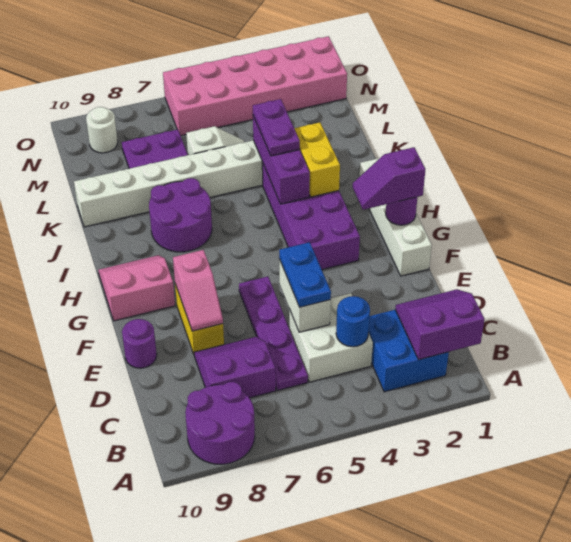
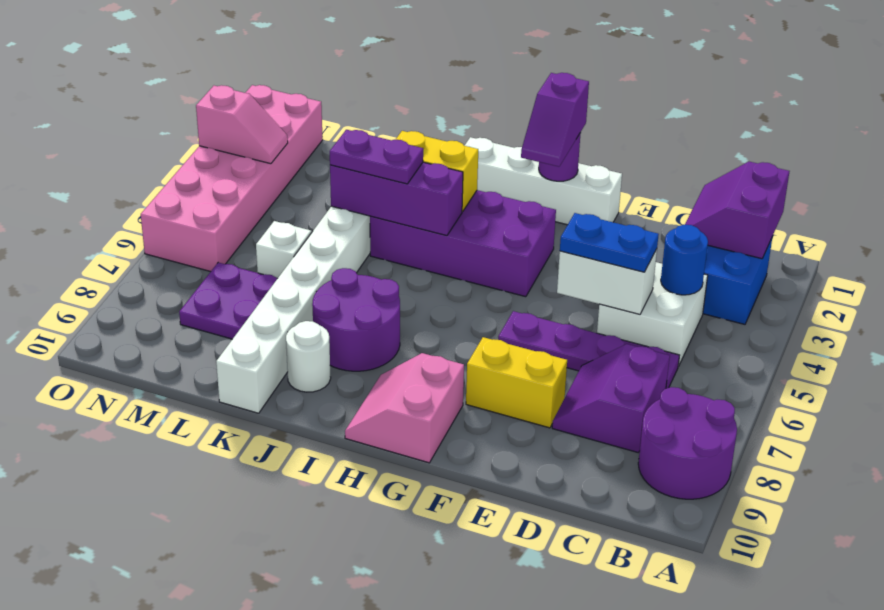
pink 1x2 slope [173,250,223,331] -> pink 1x2 slope moved to [196,85,288,164]
purple 1x1 round brick [122,319,157,368] -> none
white 1x1 round brick [86,107,118,153] -> white 1x1 round brick moved to [286,321,331,392]

